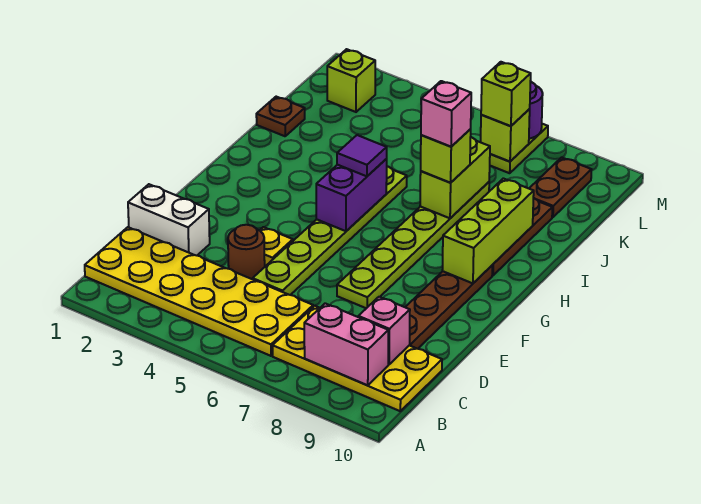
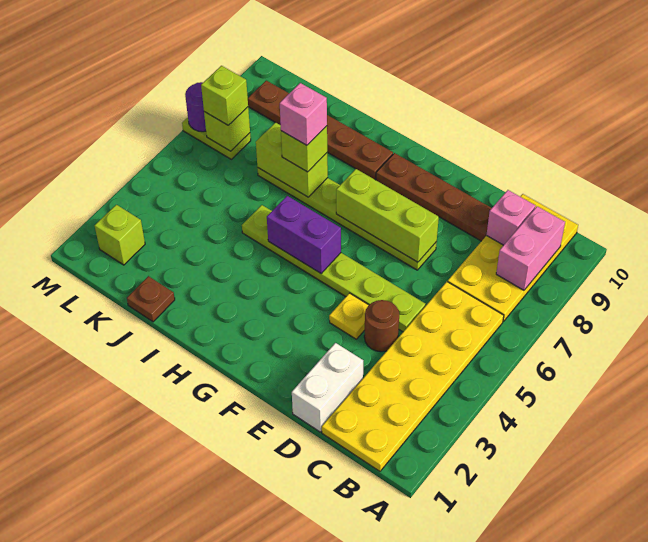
lime 1x3 brick [442,178,534,283] -> lime 1x3 brick moved to [336,169,439,262]
purple 1x1 tile [337,135,387,176] -> none

